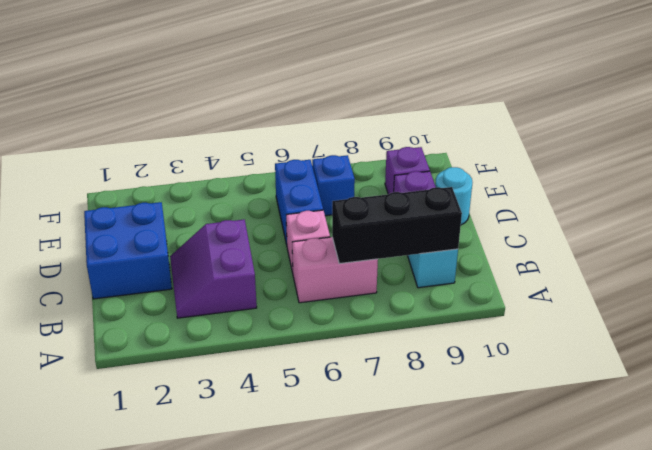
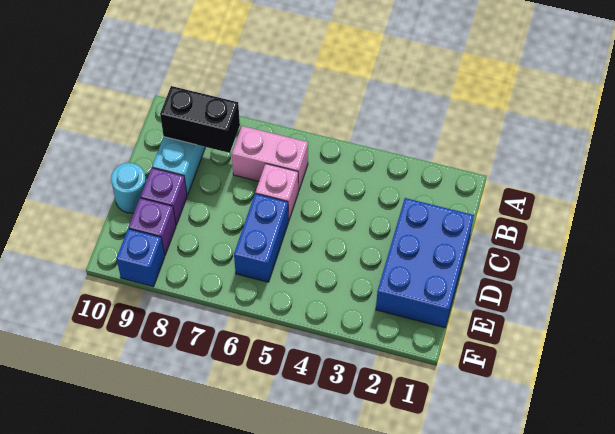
purple 2x2 slope [170,219,257,318] -> none
black 1x3 brick [332,187,462,264] -> black 1x2 brick [160,86,240,153]
blue 2x2 brick [84,202,172,299] -> blue 2x3 brick [376,198,474,328]
blue 1x1 brick [312,155,355,216] -> blue 1x1 brick moved to [116,229,165,287]

